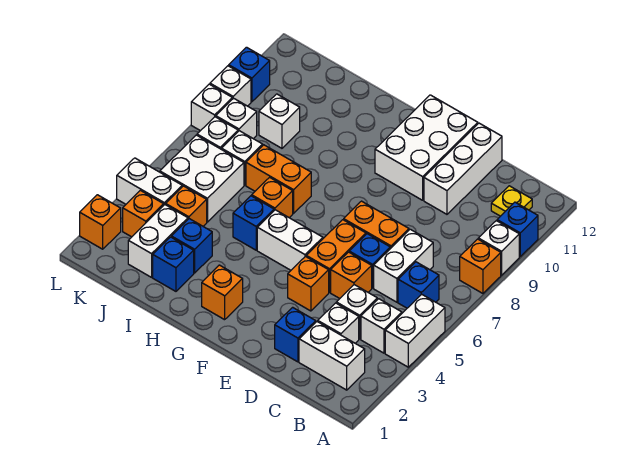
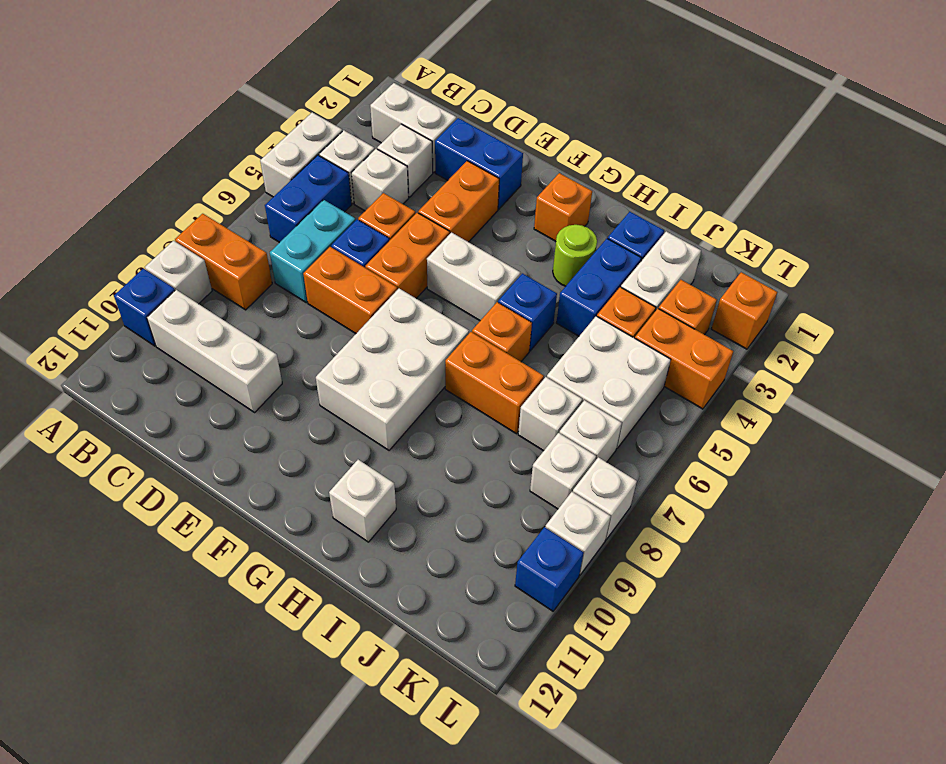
orange 1x1 brick [460,239,501,293] -> orange 1x2 brick [175,214,272,310]
blue 1x1 brick [398,262,439,308] -> blue 1x2 brick [265,155,352,243]
yellow 1x1 plate [491,186,532,216] -> none
white 1x2 brick [374,229,433,302] -> cyan 1x2 brick [270,200,356,302]
blue 1x1 brick [275,307,316,362] -> blue 1x2 brick [435,118,523,209]
white 1x3 brick [424,123,502,214] -> white 1x3 brick turned to [147,290,282,412]
orange 1x1 brick [288,257,329,311] -> orange 1x2 brick [418,161,499,242]
white 2x3 brick [375,95,478,200] -> white 2x3 brick moved to [316,289,469,450]
none -> lime 1x1 round brick [553,225,597,286]
blue 1x1 brick [171,219,212,273] -> blue 1x2 brick [556,239,641,336]
white 1x1 brick [259,94,300,148] -> white 1x1 brick moved to [329,460,396,542]
white 1x2 brick [117,158,182,205] -> orange 1x2 brick [635,309,733,409]

